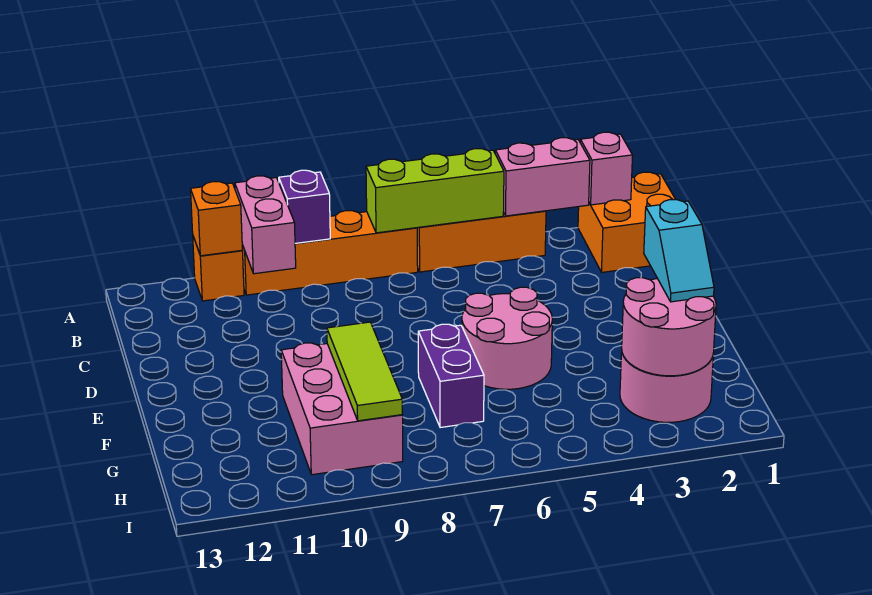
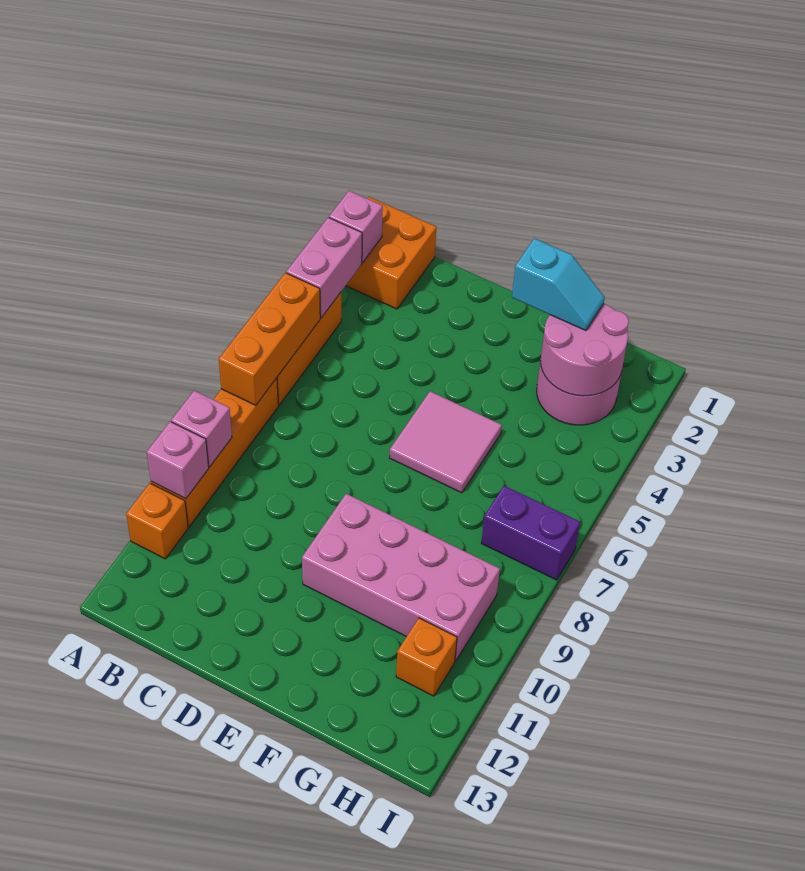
lime 1x3 brick [366,149,504,233] -> orange 1x3 brick [219,273,320,405]
purple 1x1 brick [279,170,330,243] -> pink 1x1 brick [171,391,232,467]
pink 1x2 brick [235,176,296,274] -> pink 1x1 brick [147,422,209,499]
orange 1x1 brick [191,182,242,256] -> orange 1x1 brick moved to [396,618,457,696]
pink 2x2 round brick [462,287,552,389] -> pink 2x2 tile [390,391,502,493]
purple 1x2 brick [418,324,484,428] -> purple 1x2 brick moved to [481,486,580,580]
pink 2x3 brick [281,343,403,475] -> pink 2x4 brick [302,494,500,661]
lime 1x3 tile [327,322,403,421] -> none

